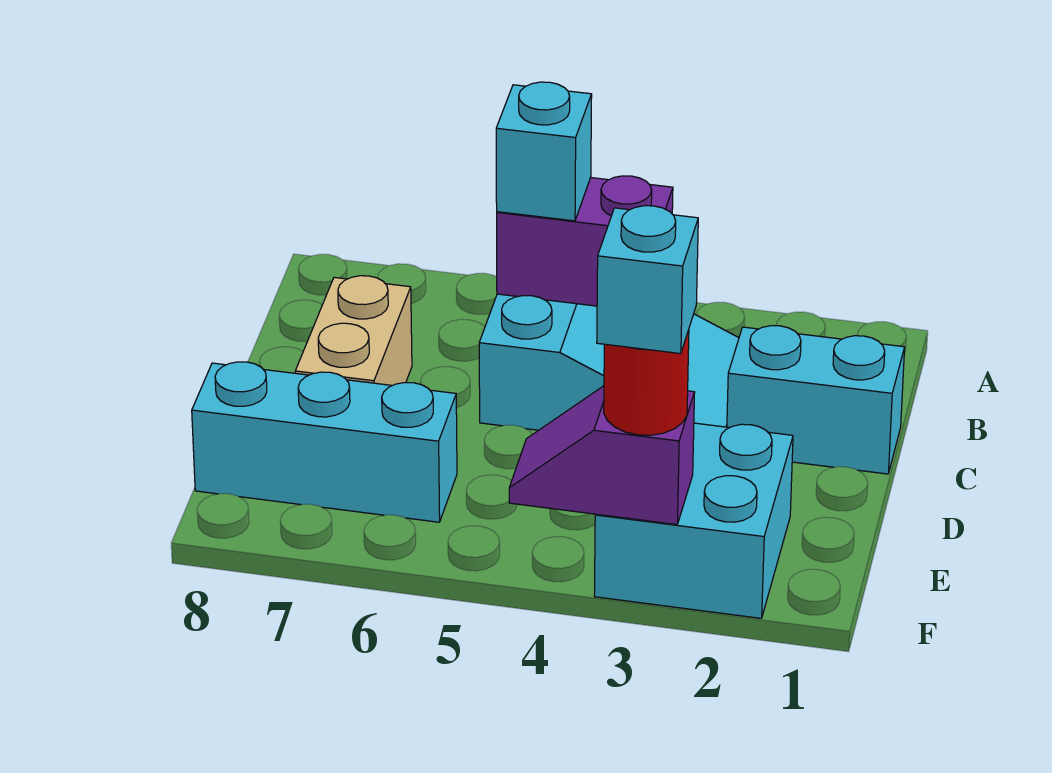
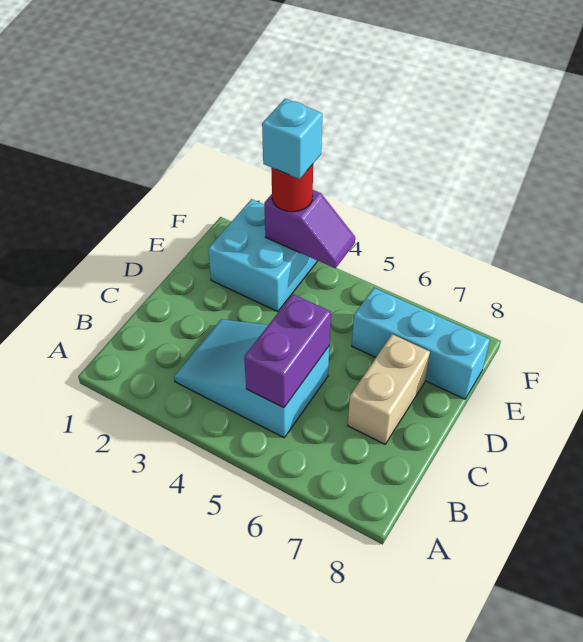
purple 1x2 brick [497,176,673,306] -> purple 1x2 brick turned to [244,294,331,408]
cyan 1x1 brick [496,82,592,221] -> none
cyan 1x2 brick [727,326,905,474] -> none

